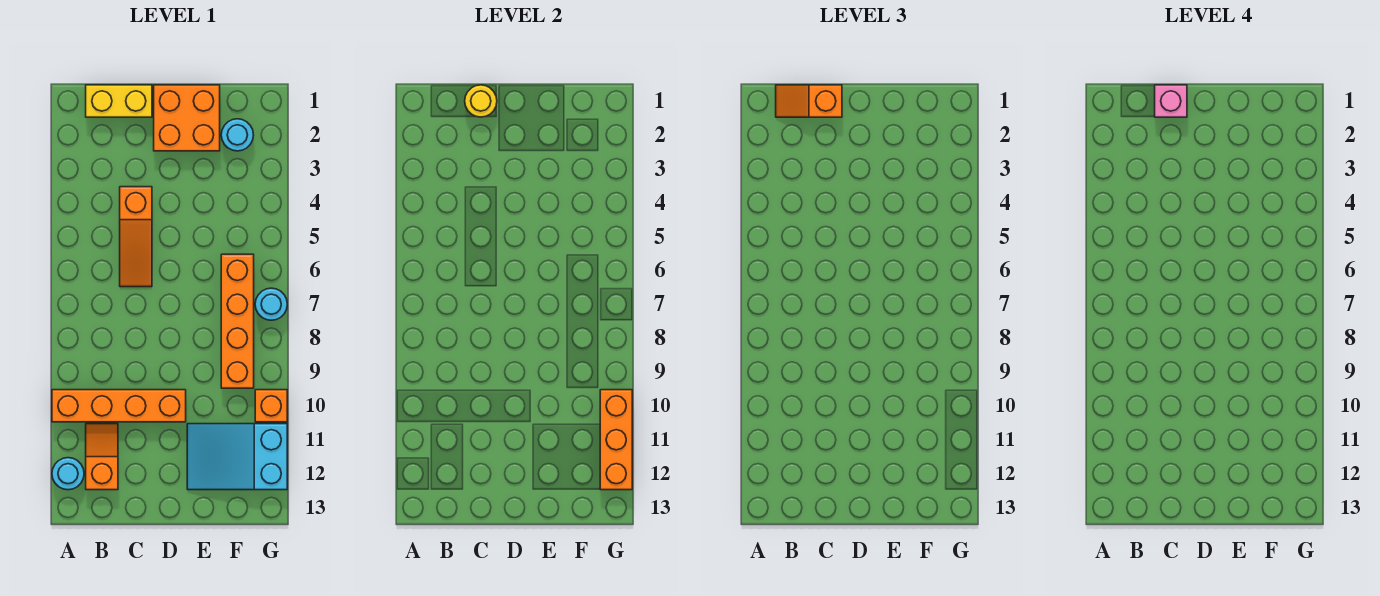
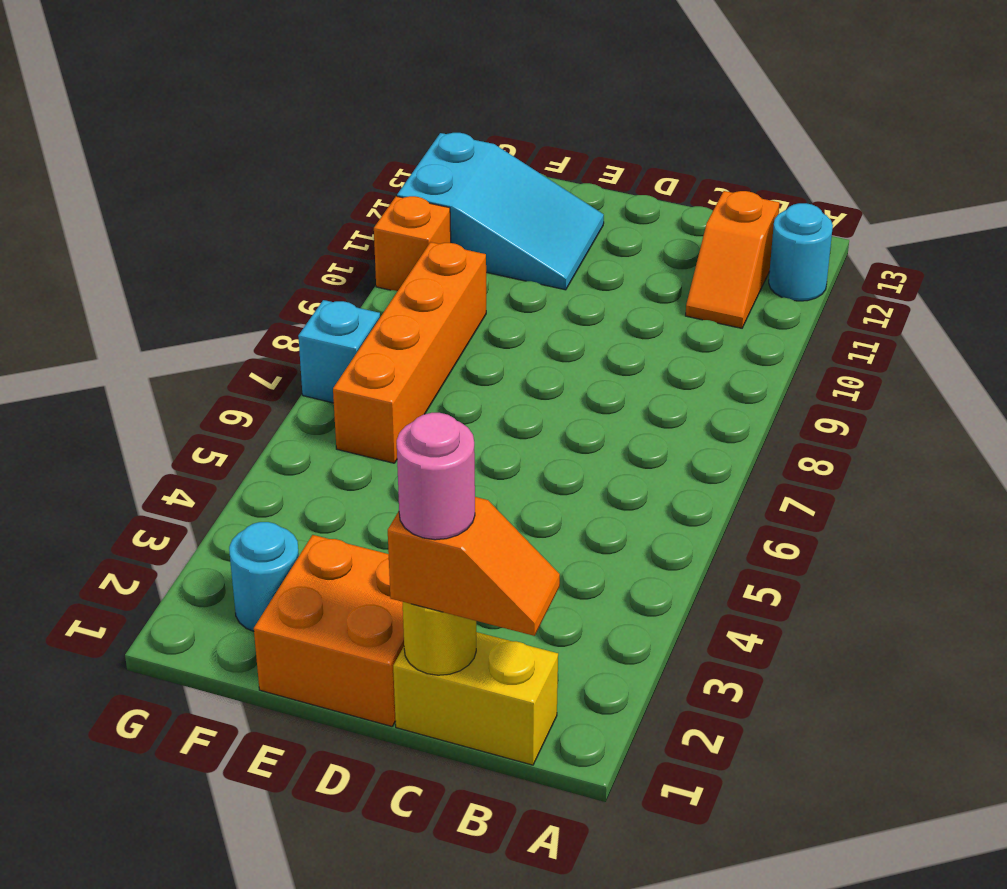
orange 1x4 brick [52,390,186,422] -> none
pink 1x1 brick [1155,85,1187,117] -> pink 1x1 round brick [397,413,475,540]
orange 1x3 slope [120,187,152,287] -> none
cyan 1x1 round brick [255,288,287,320] -> cyan 1x1 brick [298,300,380,403]
orange 1x3 brick [600,390,632,490] -> none

